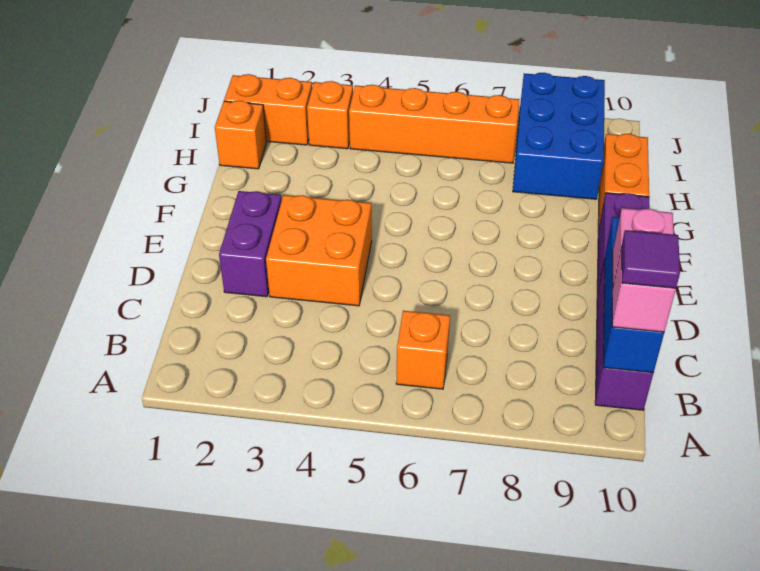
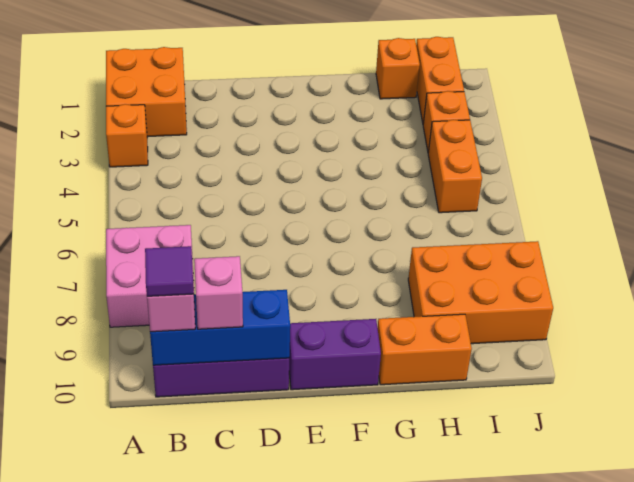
none -> pink 2x2 brick [106,225,194,327]
orange 1x1 brick [396,311,450,389] -> orange 1x1 brick moved to [106,104,148,167]
purple 1x2 brick [219,191,282,297] -> none
orange 2x2 brick [266,195,372,306] -> orange 2x2 brick moved to [106,47,187,137]
blue 2x3 brick [513,73,605,199] -> orange 2x3 brick [408,241,553,344]
orange 1x4 brick [349,85,519,163] -> orange 1x2 brick [428,120,482,213]

